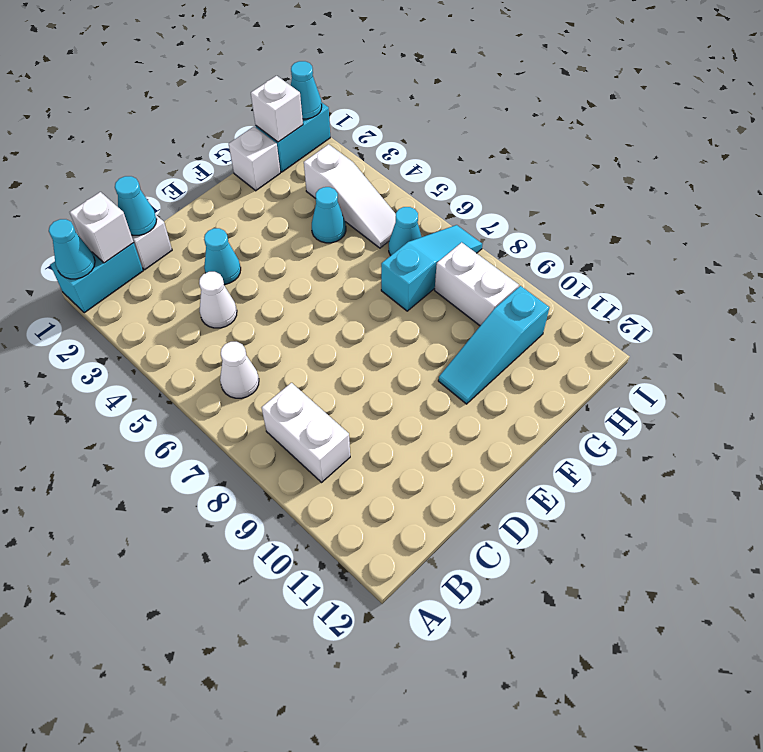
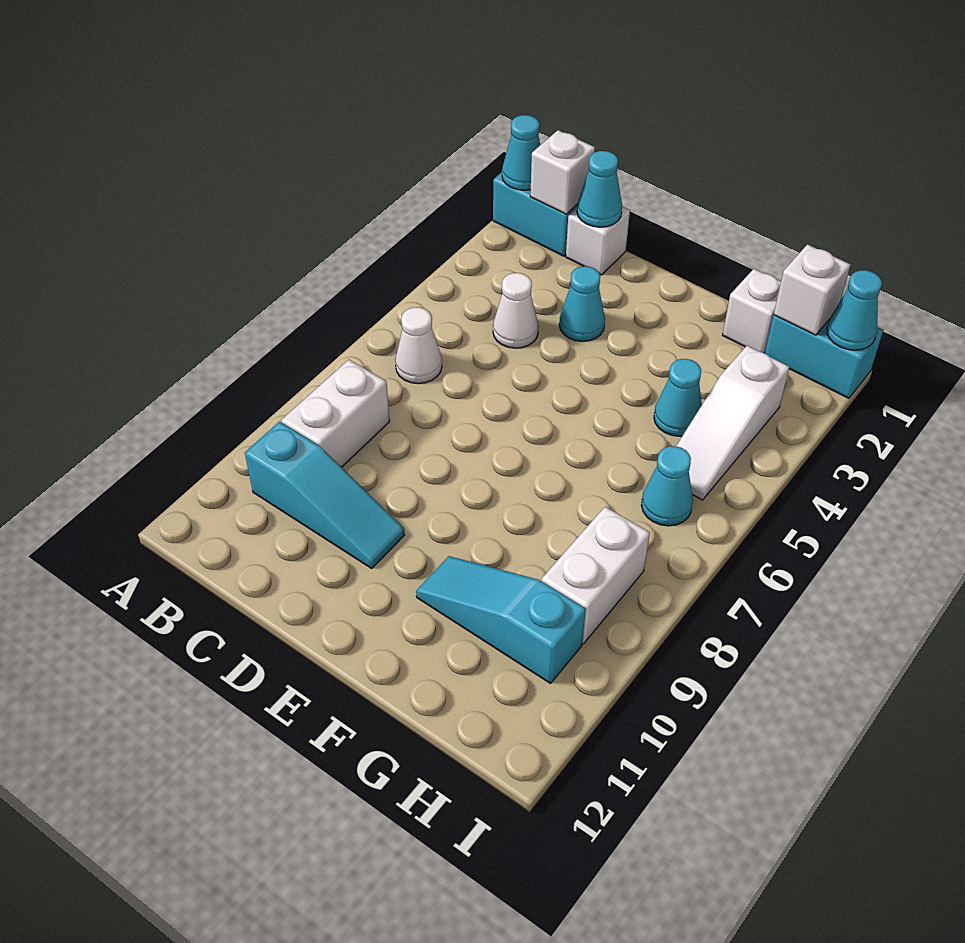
cyan 1x3 slope [381,225,482,311] -> cyan 1x3 slope moved to [245,422,405,568]

